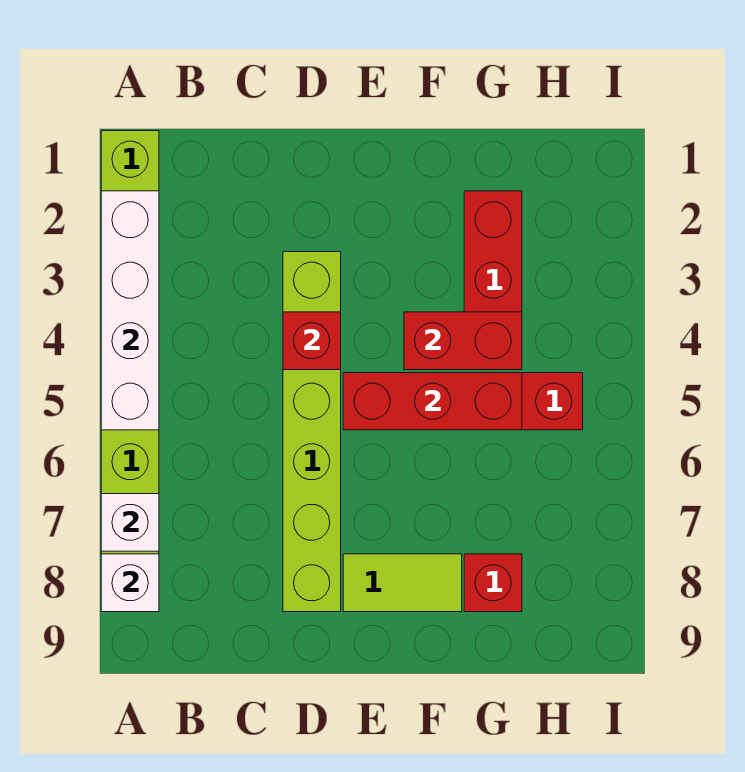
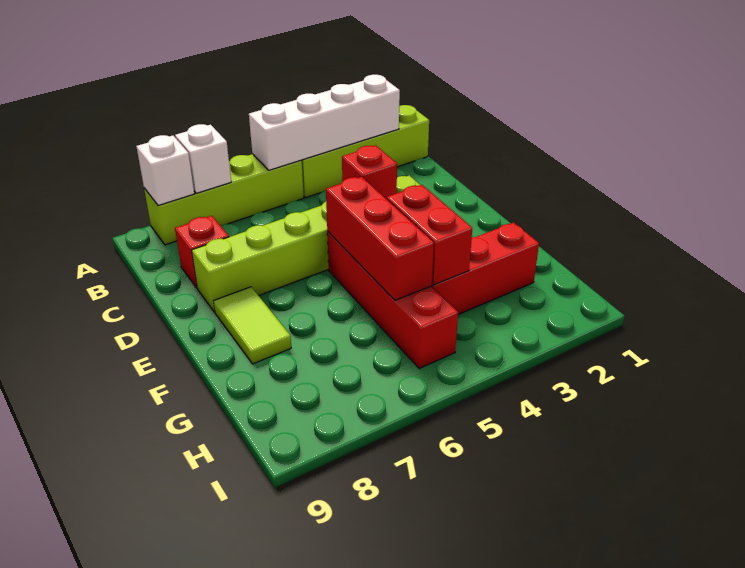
red 1x1 brick [464,554,522,612] -> red 1x1 brick moved to [175,216,229,288]

